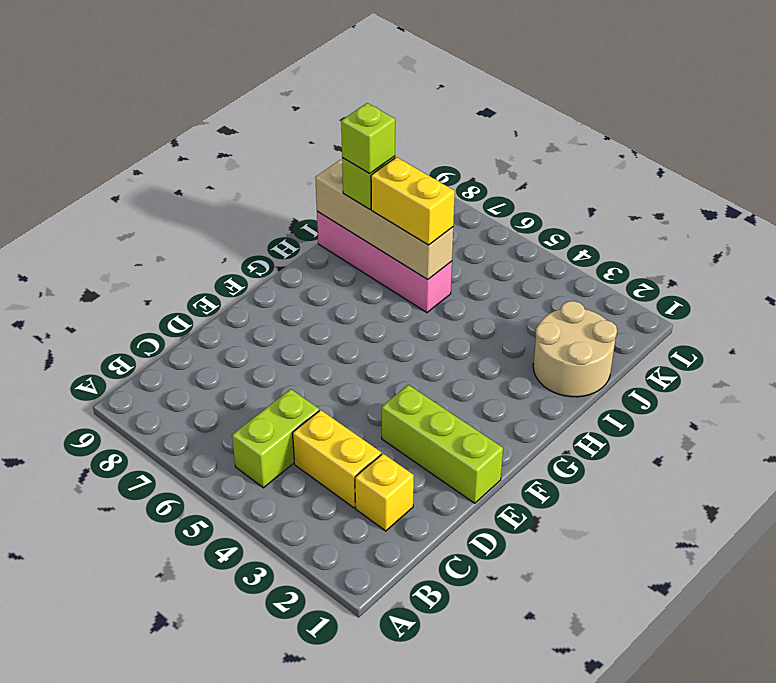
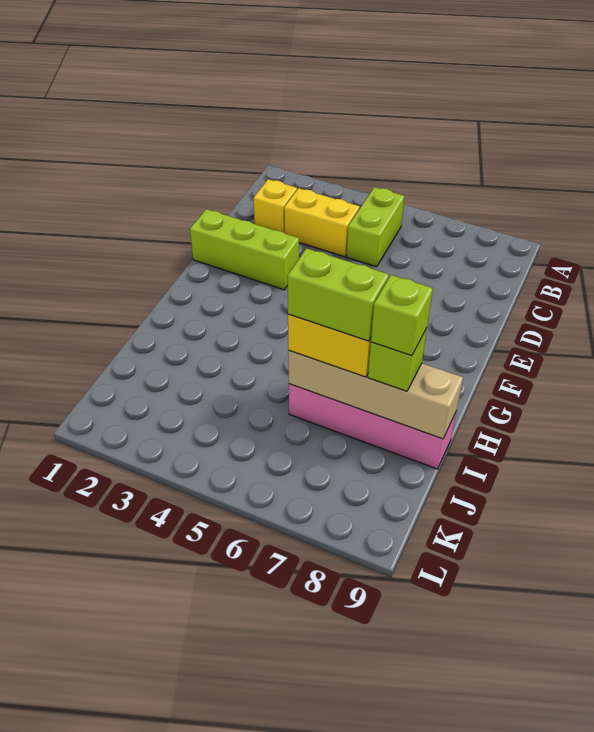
tan 2x2 round brick [533,301,617,397] -> none
none -> lime 1x2 brick [288,248,389,341]

